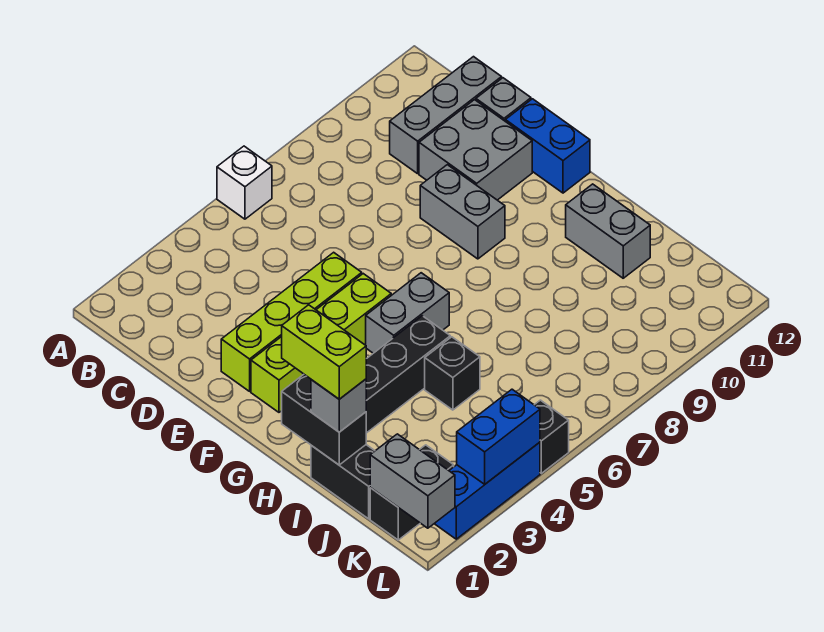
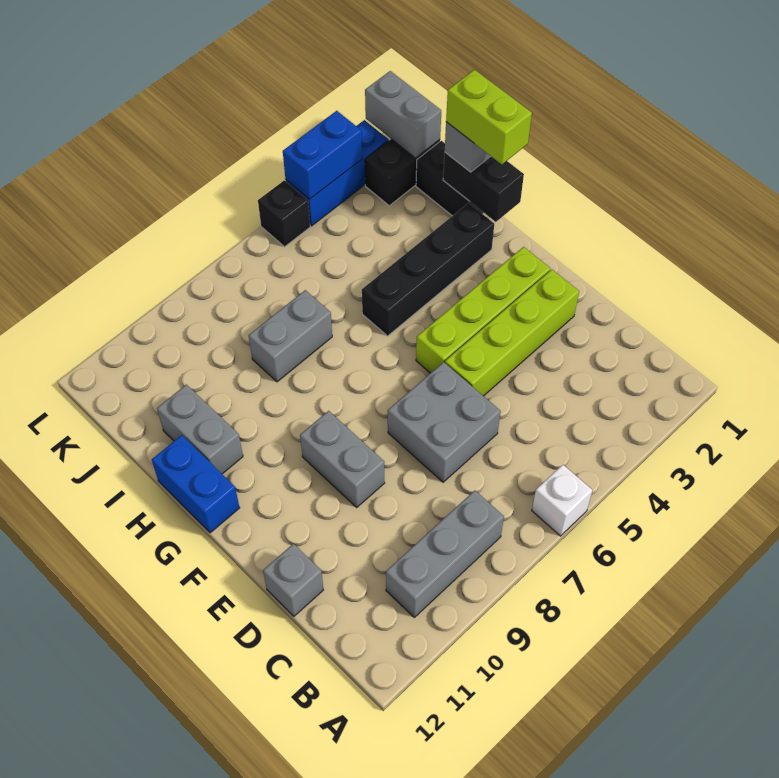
grey 1x3 brick [390,57,502,174] -> grey 1x3 brick moved to [386,491,504,617]
grey 2x2 brick [419,100,532,200] -> grey 2x2 brick moved to [388,362,501,482]
blue 1x2 brick [505,99,590,193] -> blue 1x2 brick moved to [152,435,240,533]
grey 1x2 brick [366,273,449,353] -> grey 1x2 brick moved to [249,290,332,382]
black 1x1 brick [425,337,480,410] -> none

